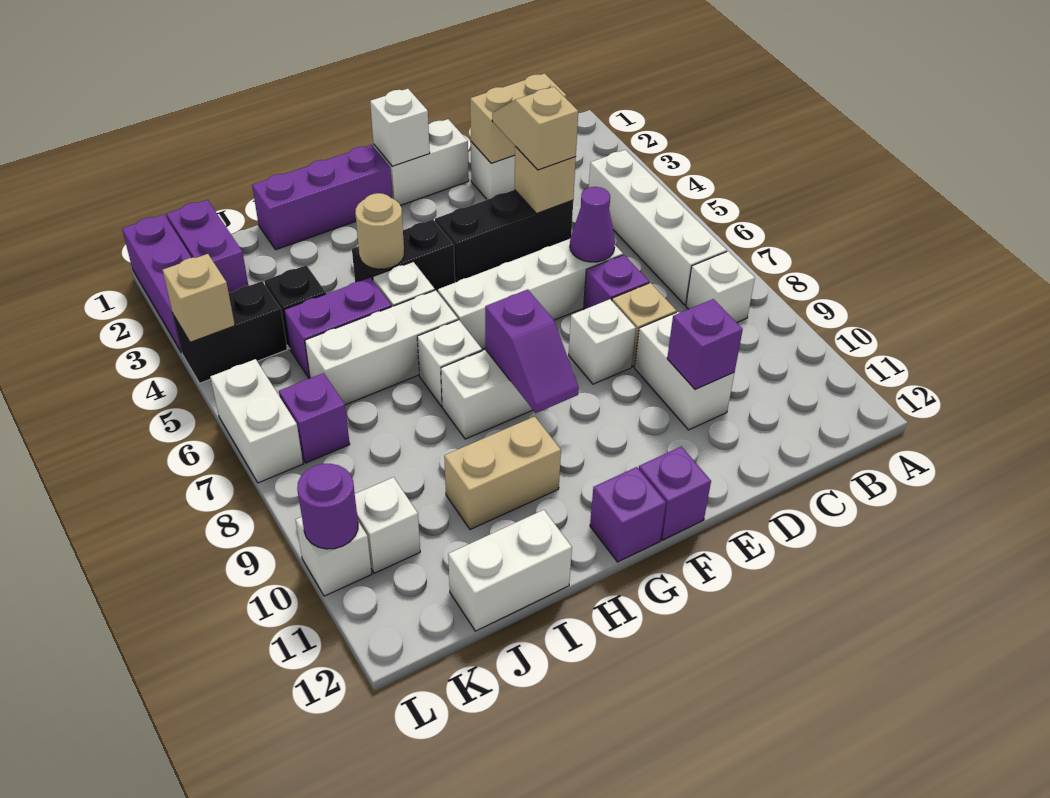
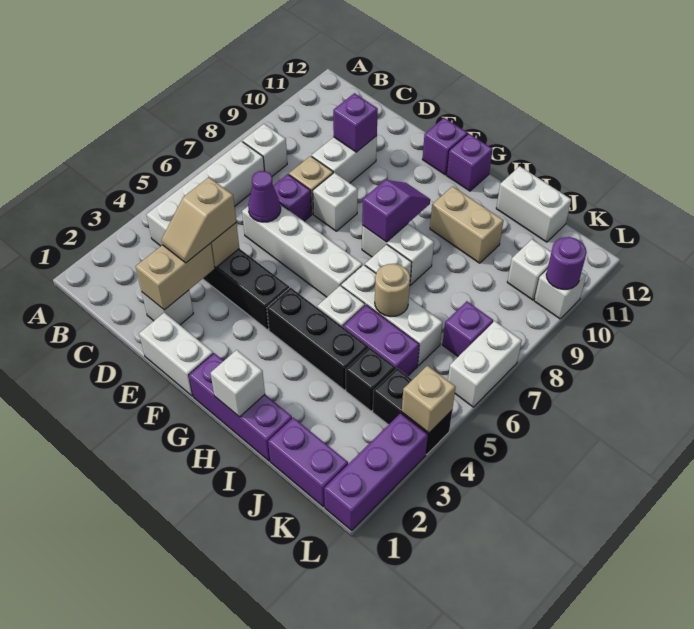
tan 1x2 brick [470,73,567,163] -> tan 1x2 brick turned to [136,243,215,310]
white 1x1 brick [370,89,430,166] -> white 1x1 brick moved to [211,350,265,417]
black 1x2 brick [352,219,455,292] -> black 1x3 brick [267,287,368,390]
tan 1x1 round brick [355,193,404,269] -> tan 1x1 round brick moved to [375,264,410,317]
purple 1x2 brick [167,200,248,293] -> purple 1x2 brick turned to [268,418,348,507]

